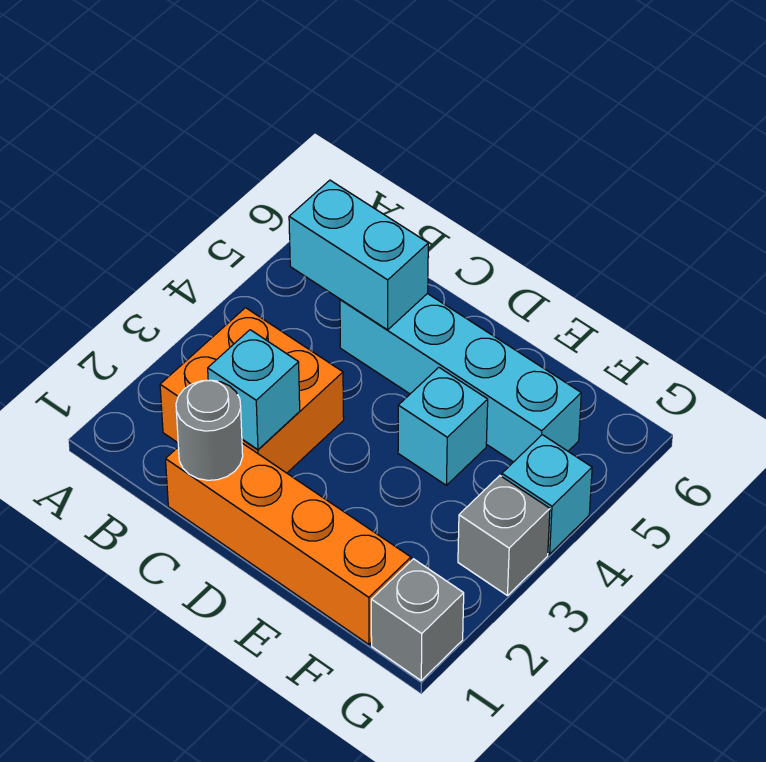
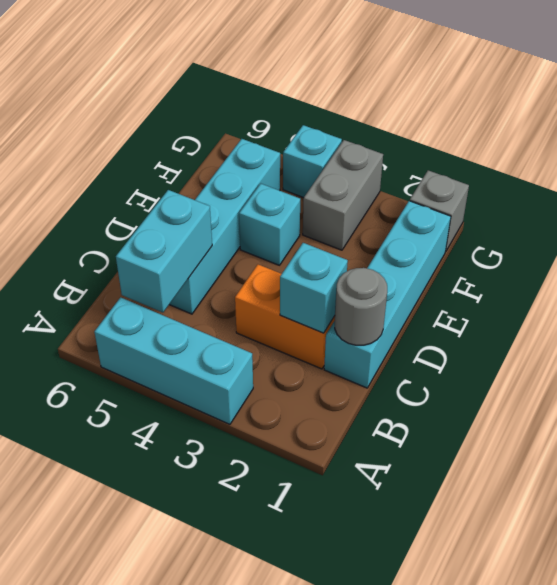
none -> cyan 1x3 brick [94,297,253,424]
orange 2x2 brick [160,308,344,473] -> orange 1x2 brick [235,264,335,369]
orange 1x4 brick [166,443,411,644] -> cyan 1x4 brick [324,201,451,388]
grey 1x1 brick [458,476,550,596] -> grey 1x2 brick [303,140,383,250]

